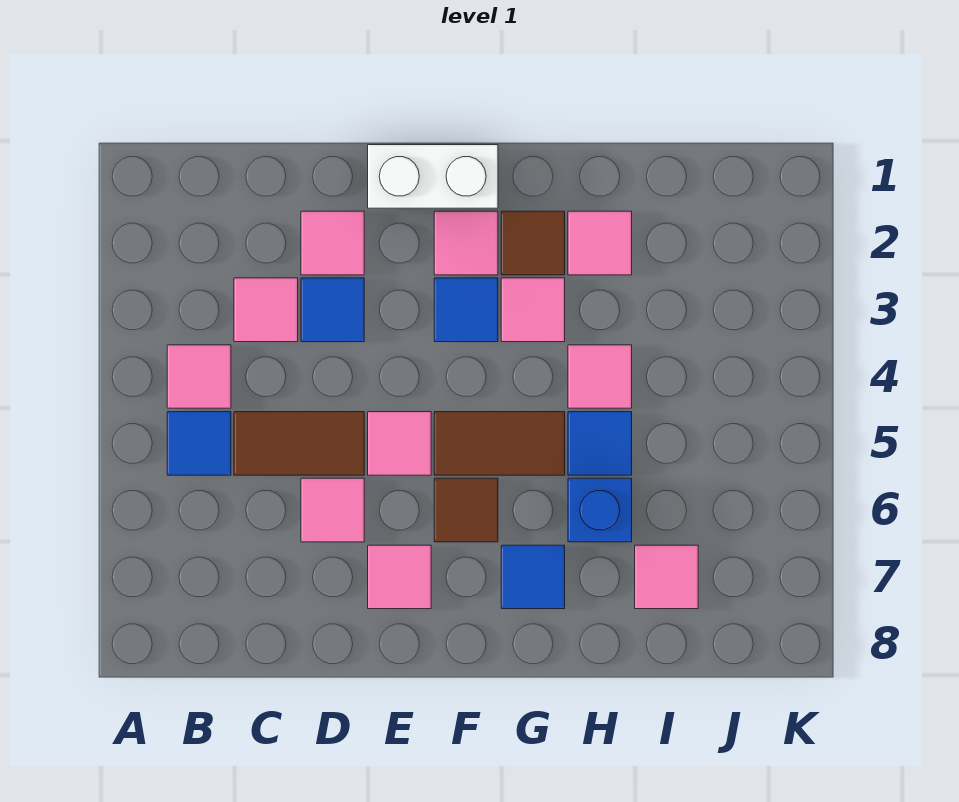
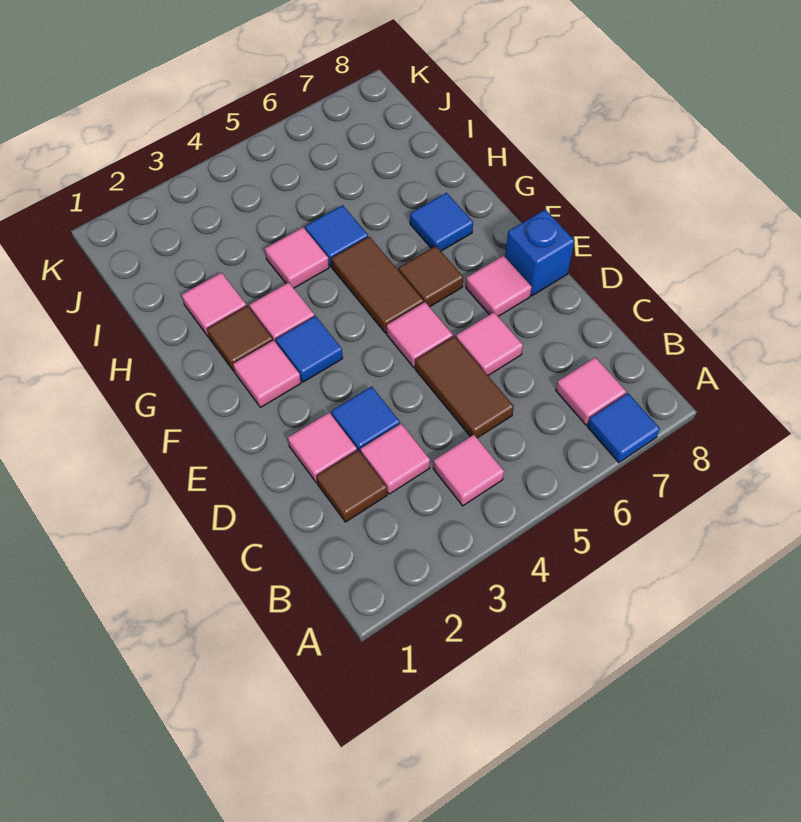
blue 1x1 tile [167,412,231,475] -> blue 1x1 tile moved to [588,393,660,463]
none -> brown 1x1 tile [317,450,387,522]
white 1x2 brick [368,145,498,208] -> none
blue 1x1 brick [568,478,632,542] -> blue 1x1 brick moved to [505,210,574,296]
pink 1x1 tile [635,545,698,609] -> pink 1x1 tile moved to [556,357,626,425]

